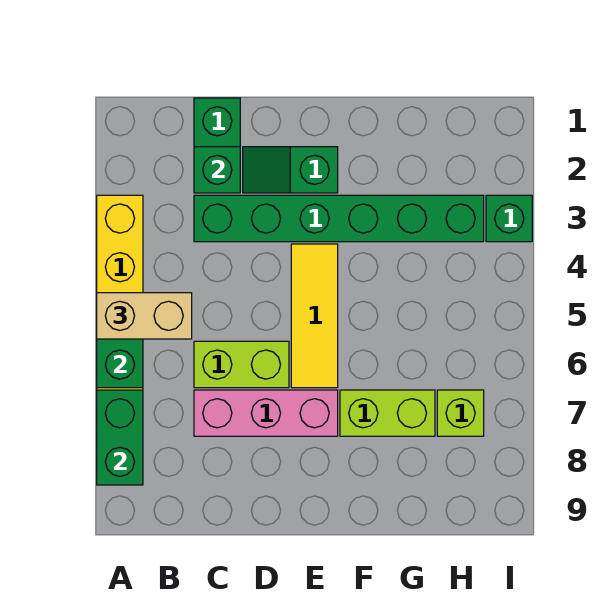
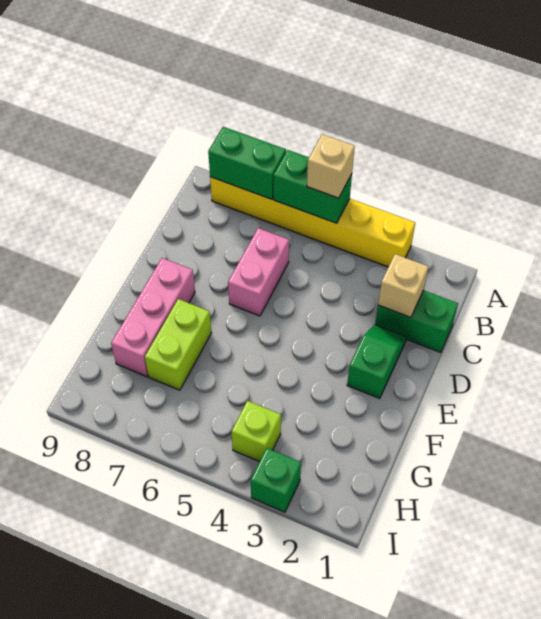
tan 1x2 brick [97,293,192,339] -> tan 1x1 brick [307,134,355,198]
green 1x1 brick [194,147,240,193] -> tan 1x1 brick [378,254,428,318]
green 1x6 brick [194,195,484,242] -> none
lime 1x2 brick [194,341,289,388] -> pink 1x2 brick [228,228,289,316]
pink 1x3 brick [194,390,338,436] -> pink 1x3 brick moved to [111,258,195,377]
yellow 1x3 tile [291,244,338,388] -> none
lime 1x1 brick [437,390,484,436] -> lime 1x1 brick moved to [231,401,281,462]

